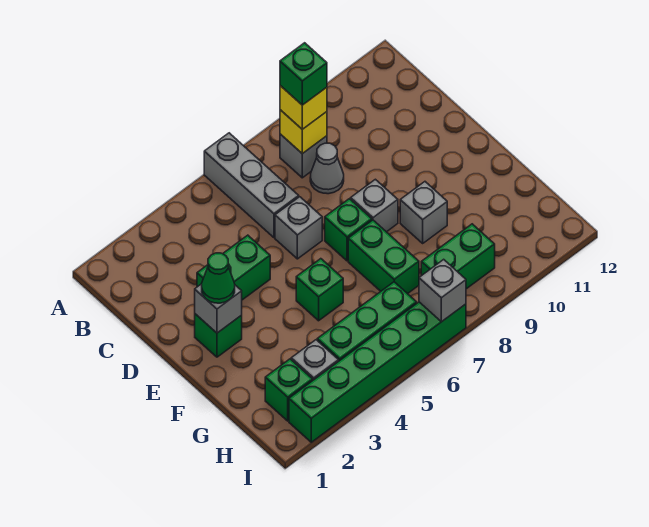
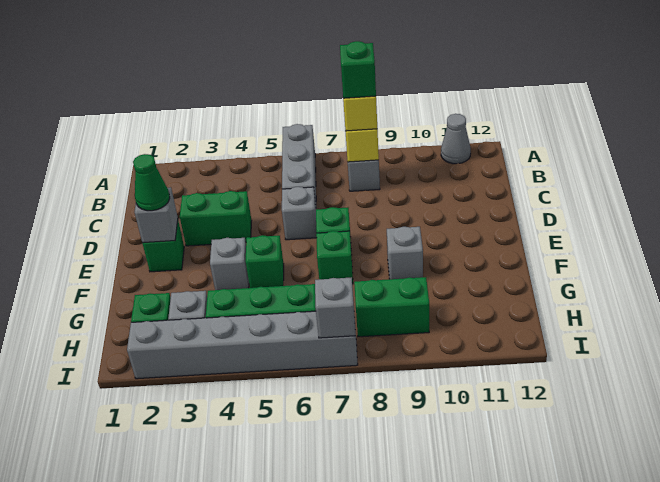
grey 1x1 cone [310,143,344,194] -> grey 1x1 cone moved to [441,114,471,164]
grey 1x1 brick [351,179,398,232] -> grey 1x1 brick moved to [210,238,249,290]
green 1x2 brick [348,220,419,294] -> green 1x1 brick [316,231,353,284]
green 1x6 brick [289,302,466,442] -> grey 1x6 brick [127,311,358,379]

